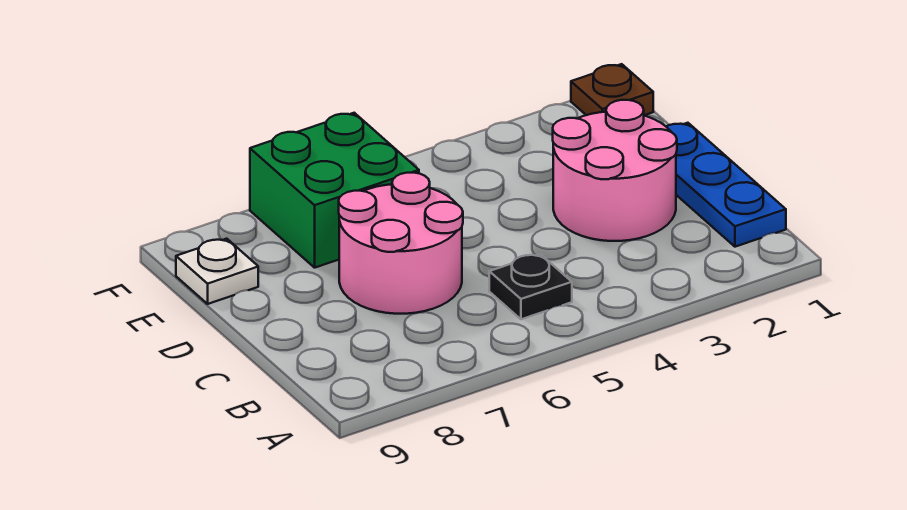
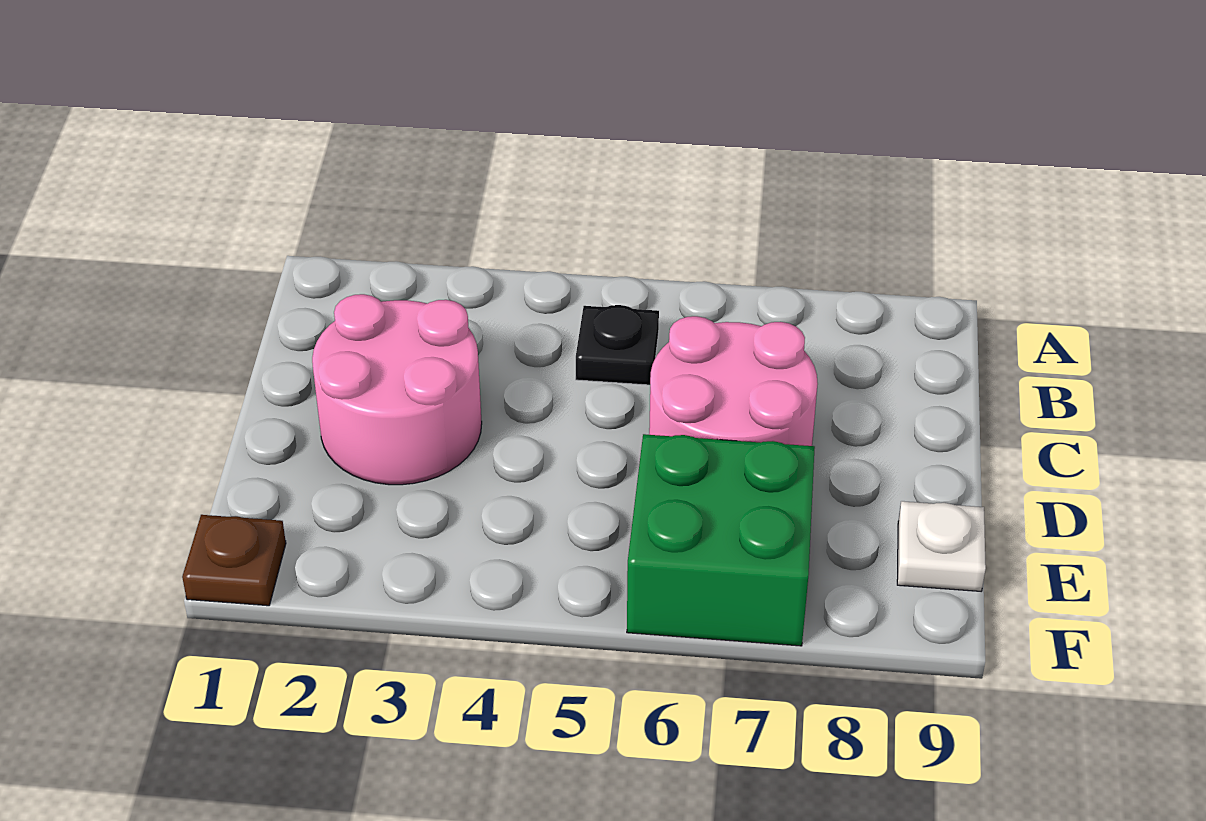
blue 1x3 plate [666,123,786,247] -> none

